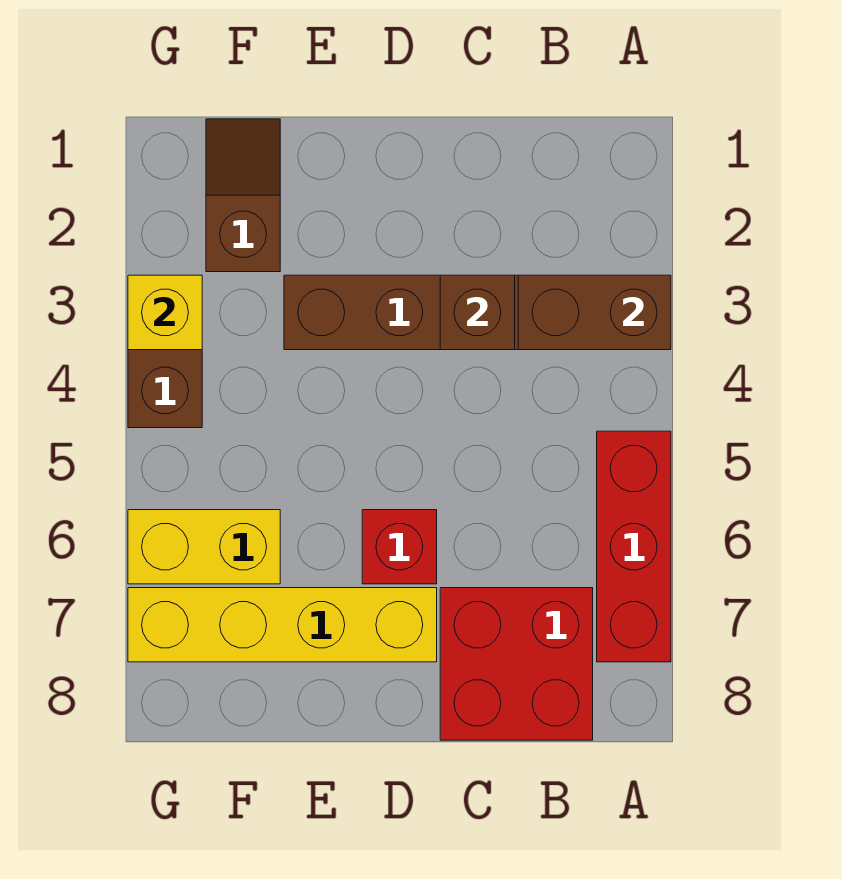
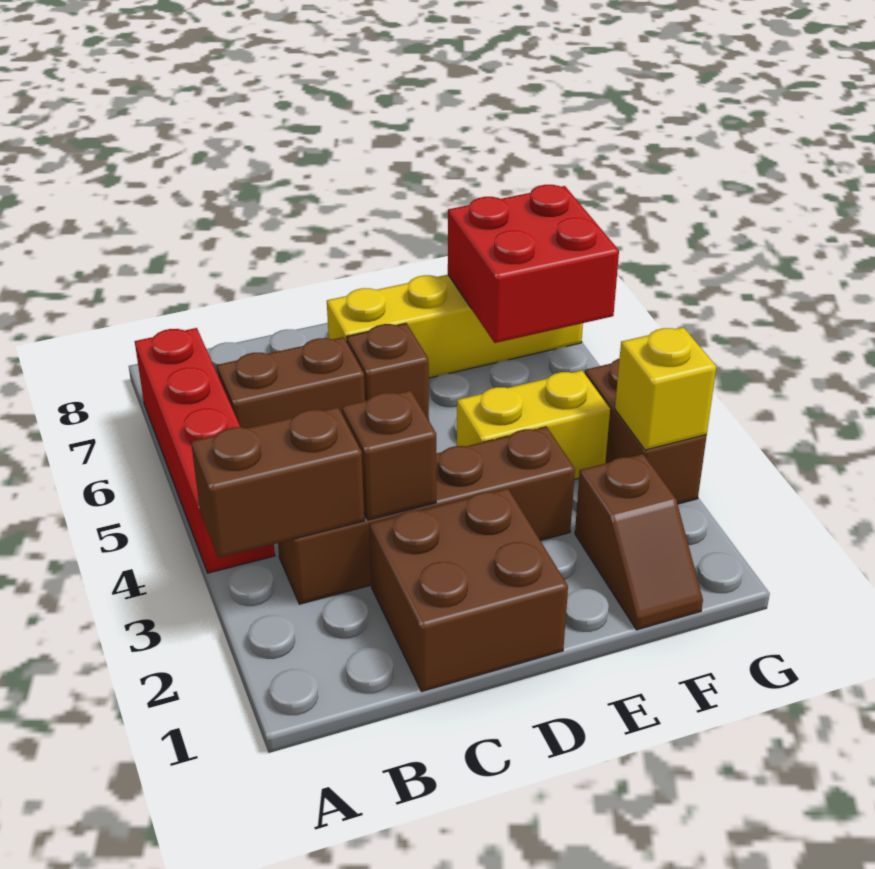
red 1x3 brick [597,431,671,662] -> red 1x4 brick [135,328,275,573]
none -> brown 1x2 brick [217,337,365,428]
red 2x2 brick [440,588,593,740] -> red 2x2 brick moved to [448,185,619,343]
none -> brown 2x2 brick [369,488,568,691]
red 1x1 brick [362,510,437,584] -> brown 1x1 brick [347,323,429,420]
yellow 1x2 brick [128,510,280,584] -> yellow 1x2 brick moved to [457,370,610,480]

